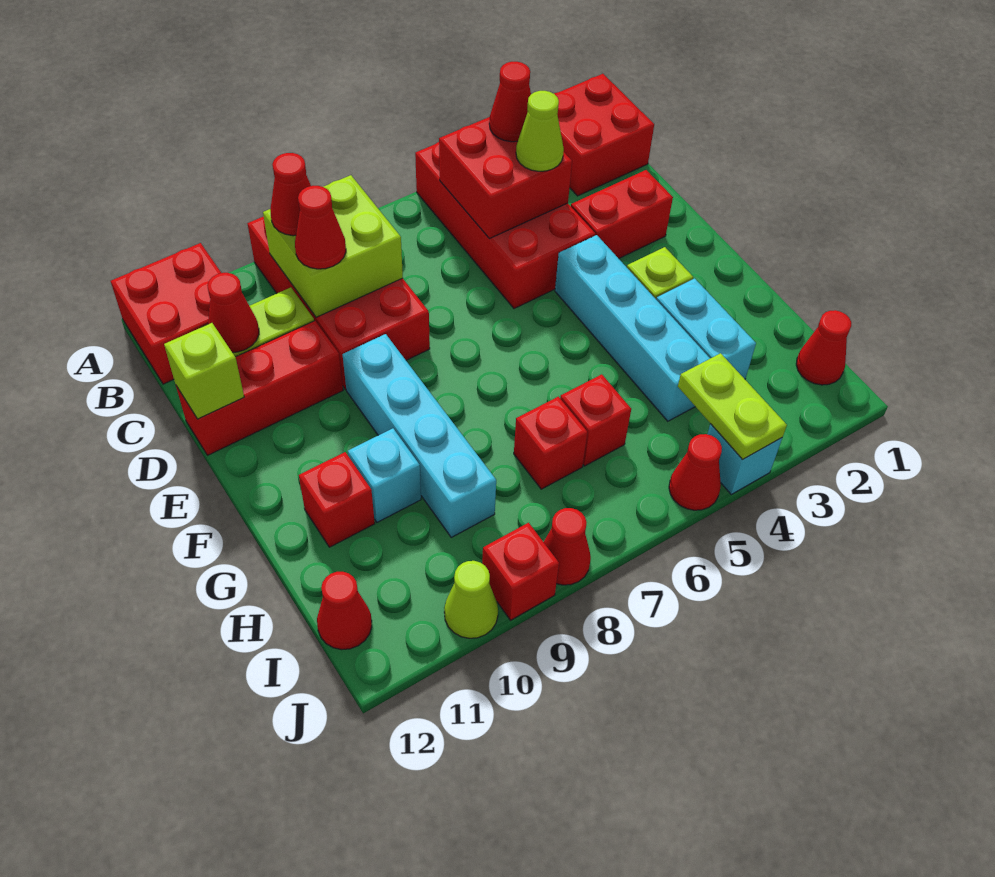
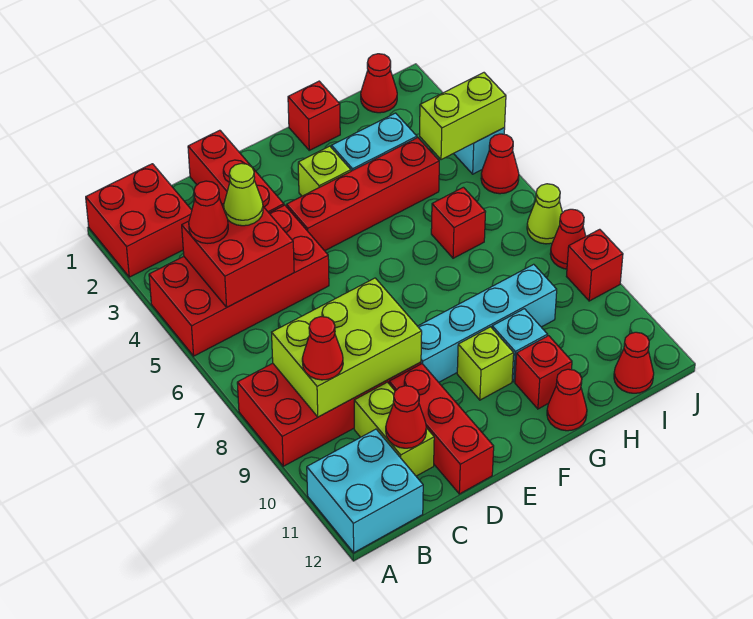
red 2x2 brick [111,243,221,384] -> cyan 2x2 brick [307,429,423,553]
lime 2x2 brick [263,175,403,317] -> lime 2x3 brick [272,278,422,417]
red 1x1 cone [295,186,346,269] -> red 1x1 cone moved to [547,369,587,431]
red 1x2 brick [571,170,673,258] -> red 1x3 brick [188,130,284,213]
lime 1x1 brick [164,323,244,419] -> lime 1x1 brick moved to [457,327,514,400]
cyan 1x4 brick [555,235,710,421] -> red 1x4 brick [287,138,439,251]
red 1x1 brick [514,397,588,489] -> red 1x1 brick moved to [288,81,340,150]
lime 1x2 plate [678,353,787,460] -> lime 1x2 brick [420,73,506,160]
lime 1x1 cone [444,561,498,638] -> lime 1x1 cone moved to [527,184,562,244]

